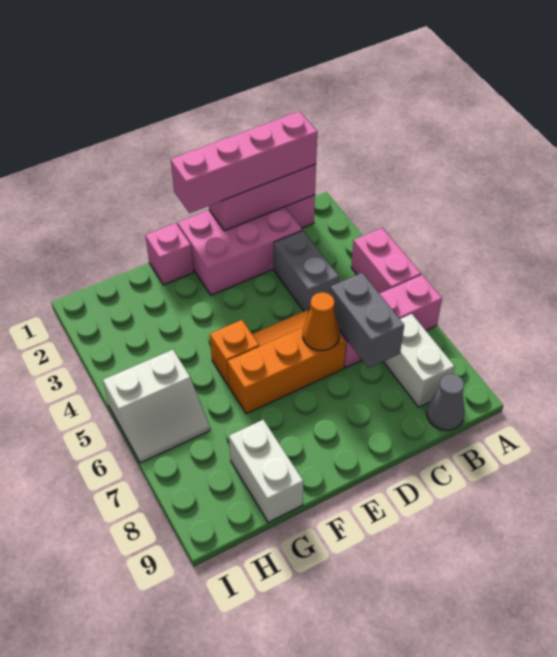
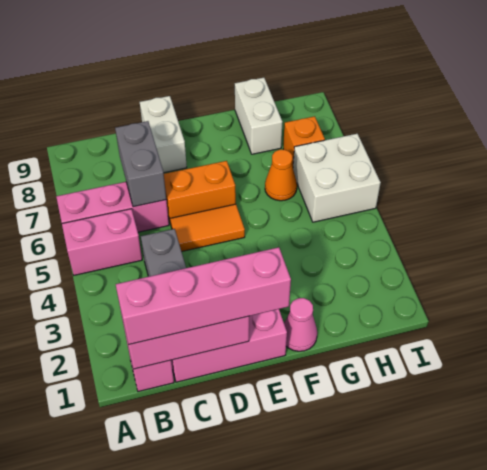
pink 1x2 brick [351,228,421,293] -> pink 1x2 brick turned to [62,209,142,275]
white 1x2 brick [383,314,455,407] -> white 1x2 brick moved to [140,96,187,173]
grey 1x1 cone [427,374,465,430] -> none
orange 1x3 brick [227,328,346,414] -> orange 1x2 brick [164,161,236,224]
orange 1x1 cone [303,292,340,351] -> orange 1x1 cone moved to [265,150,297,201]
pink 1x1 brick [145,223,194,285] -> pink 1x1 cone [284,298,317,351]
orange 1x1 brick [210,320,259,386] -> orange 1x1 brick moved to [283,116,325,166]
white 2x2 slope [103,350,210,463] -> white 2x2 brick [293,134,381,222]

